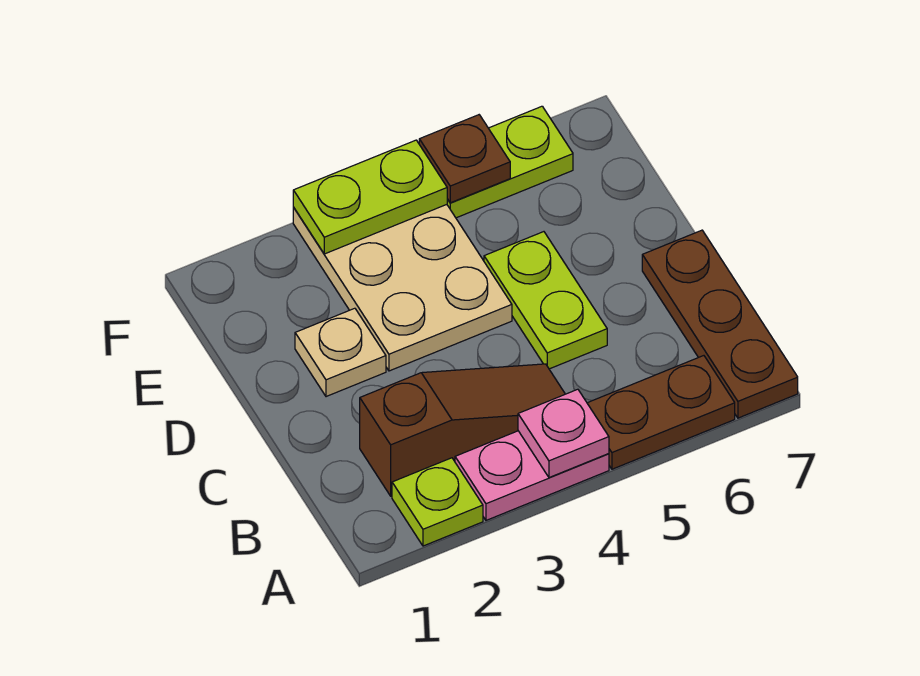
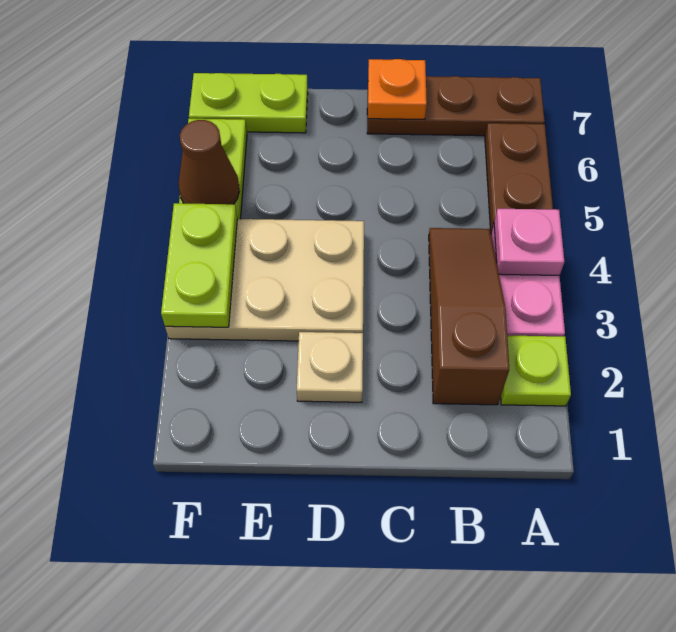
lime 1x2 plate [484,232,607,369] -> lime 1x2 plate moved to [189,73,308,133]
none -> orange 1x1 plate [368,59,427,120]
brown 1x1 plate [419,115,510,203] -> brown 1x1 cone [179,120,240,204]

